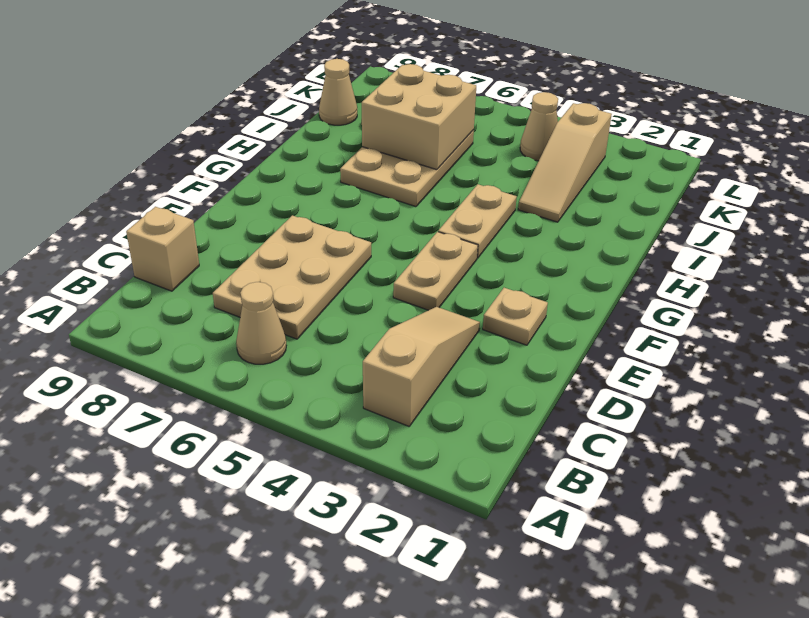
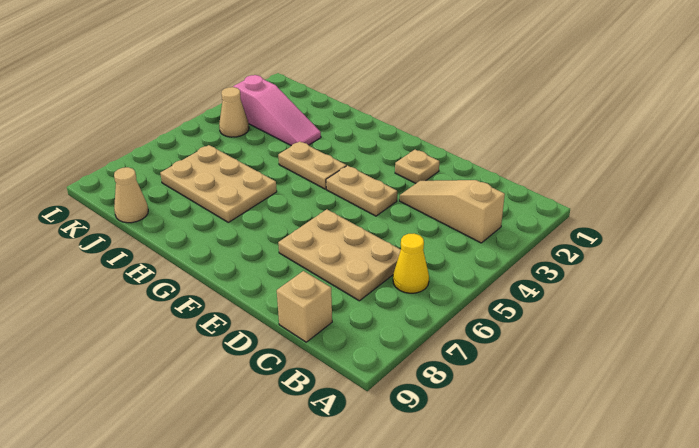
tan 1x1 cone [236,282,286,364] -> yellow 1x1 cone [393,234,429,293]
tan 1x3 slope [518,103,612,222] -> pink 1x3 slope [233,75,321,146]
tan 2x2 brick [361,64,476,170] -> none

